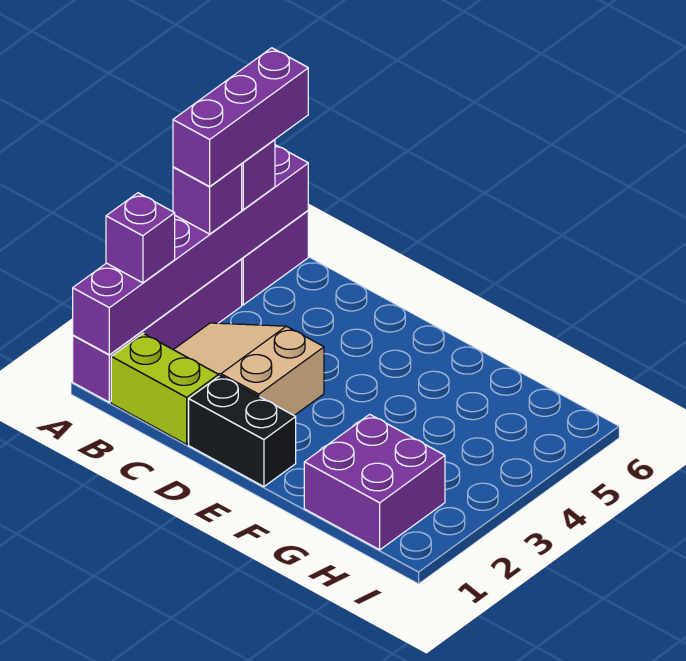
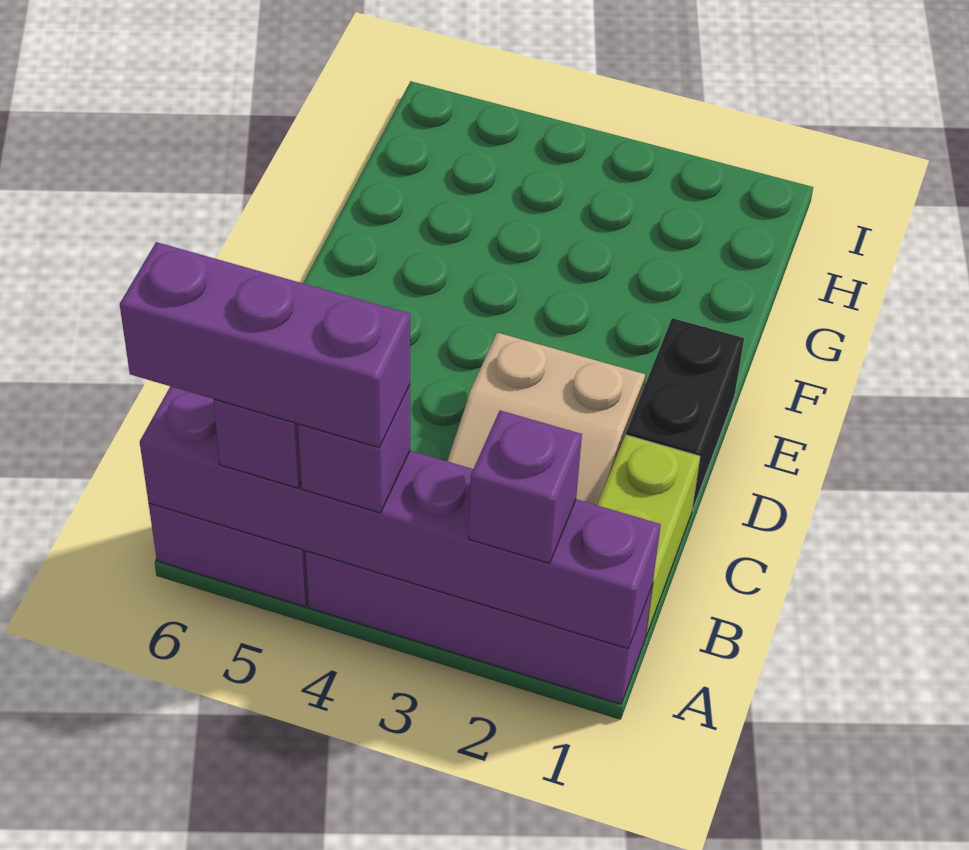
purple 2x2 brick [304,414,445,550] -> none

